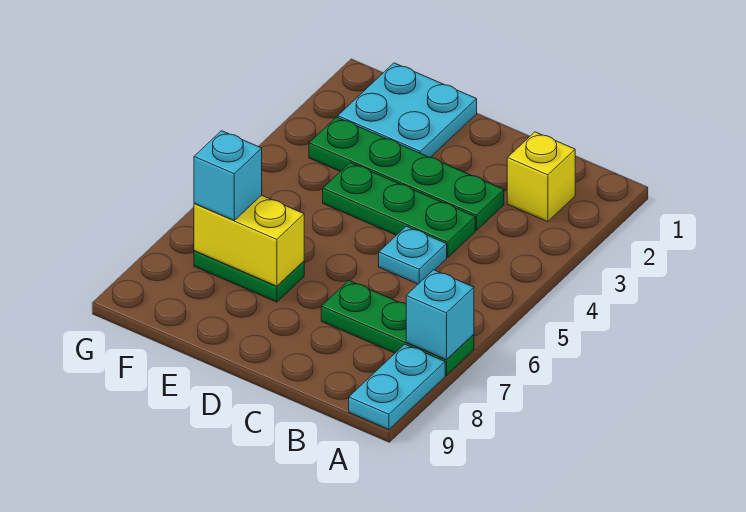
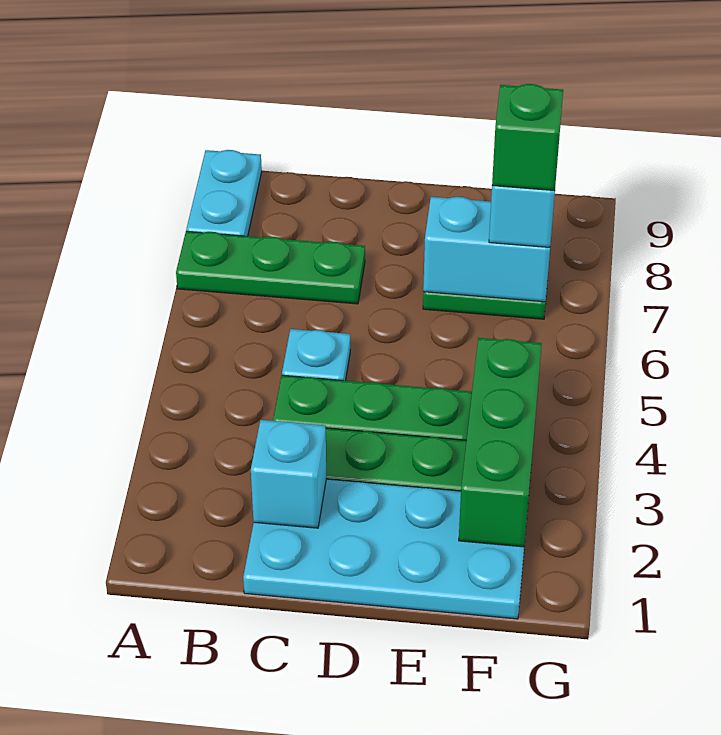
cyan 1x1 brick [406,270,474,360] -> cyan 1x1 brick moved to [251,420,326,528]
yellow 1x1 brick [507,132,575,222] -> none
cyan 2x2 plate [338,63,477,157] -> cyan 2x4 plate [243,479,526,619]
yellow 1x2 brick [194,195,304,286] -> cyan 1x2 brick [423,197,552,302]
none -> green 1x3 brick [459,338,542,547]
none -> green 1x1 brick [492,84,563,191]

